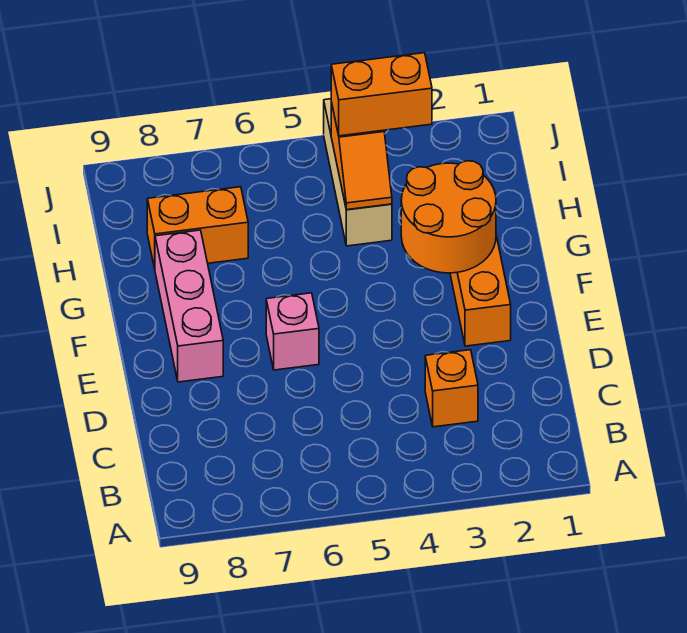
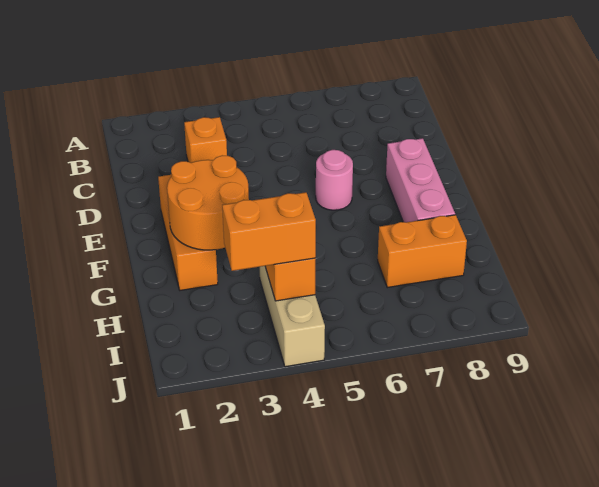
pink 1x1 brick [266,293,319,370] -> pink 1x1 round brick [316,150,353,210]

